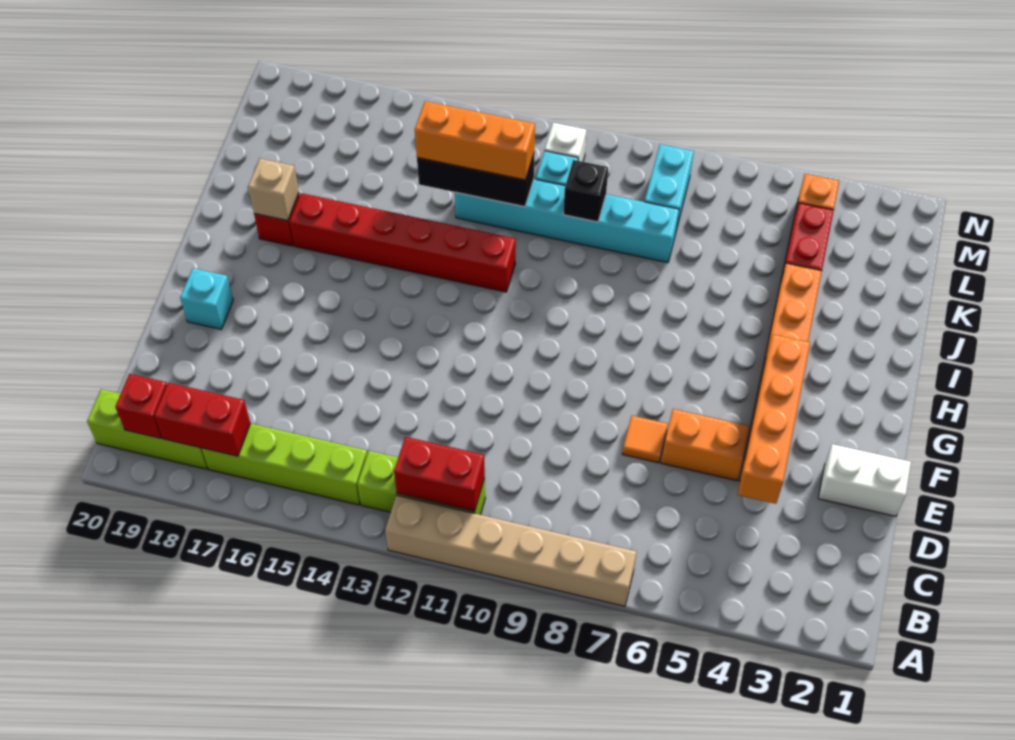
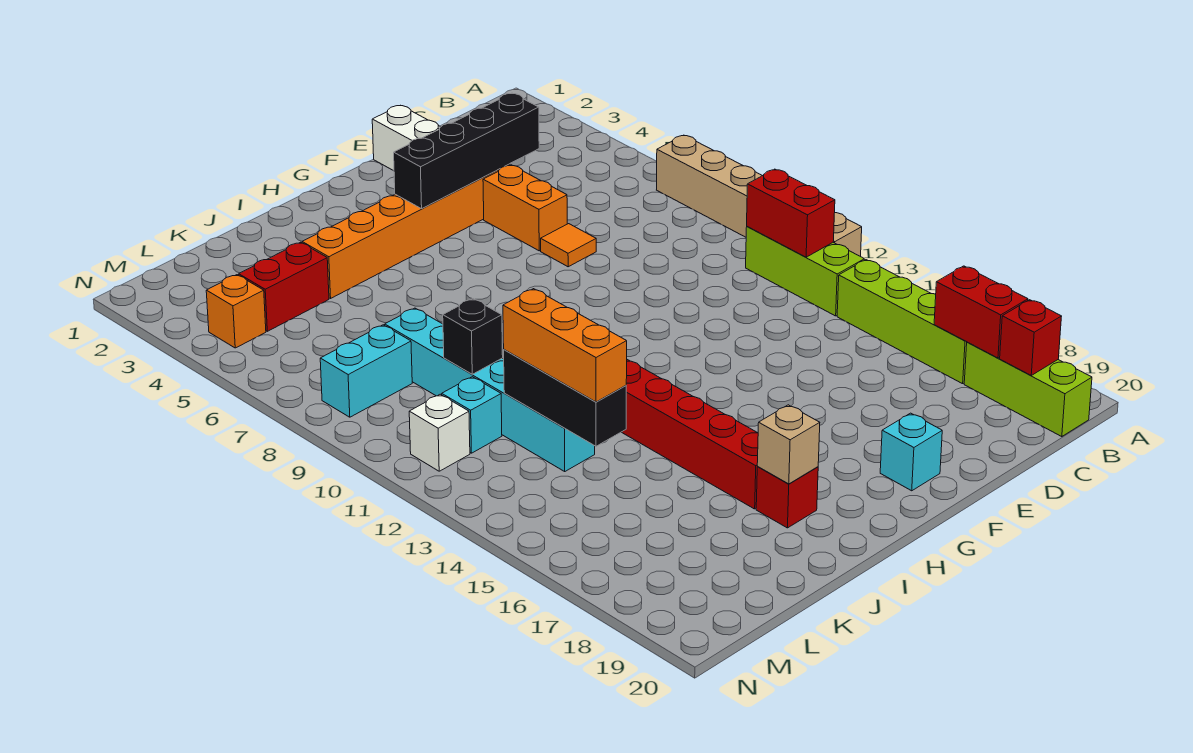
orange 1x4 brick [738,334,810,504] -> black 1x4 brick [394,93,539,209]

